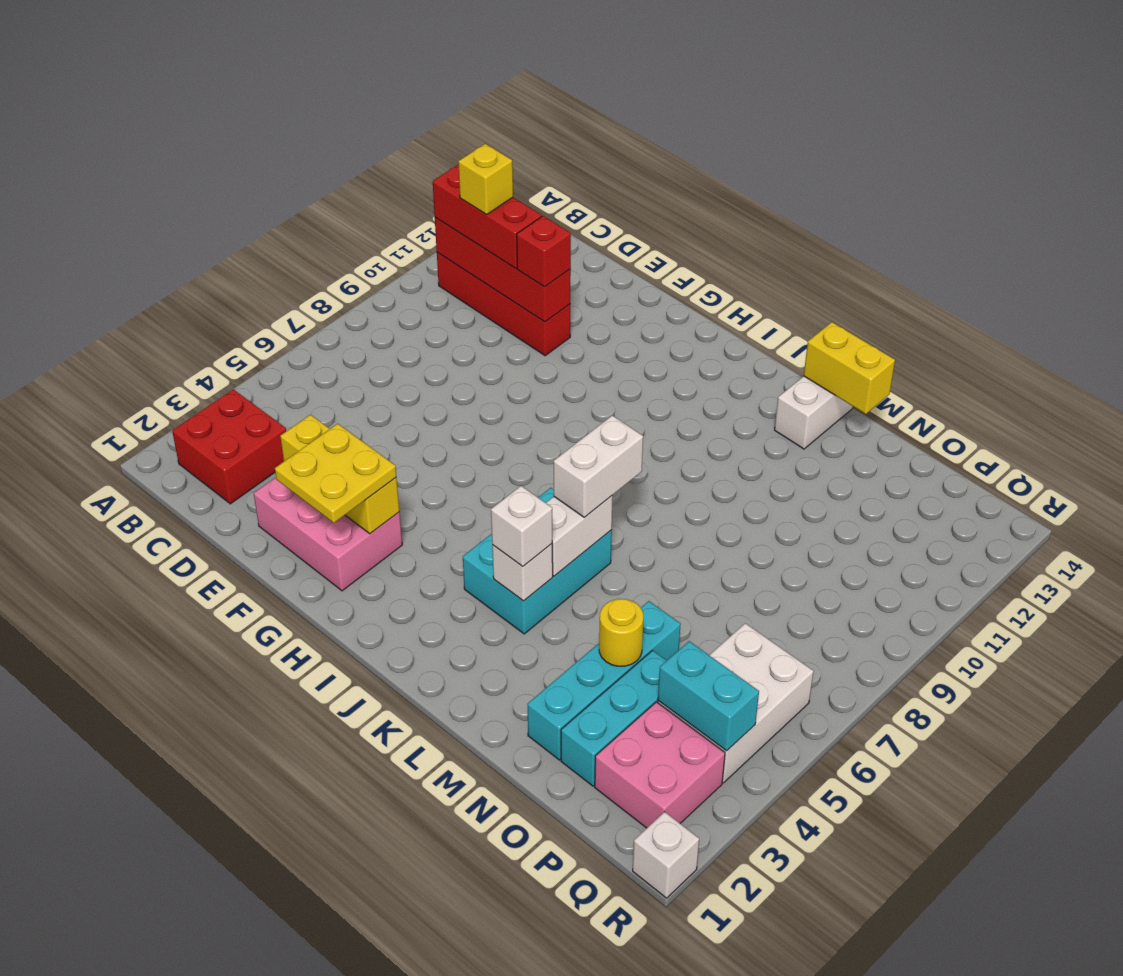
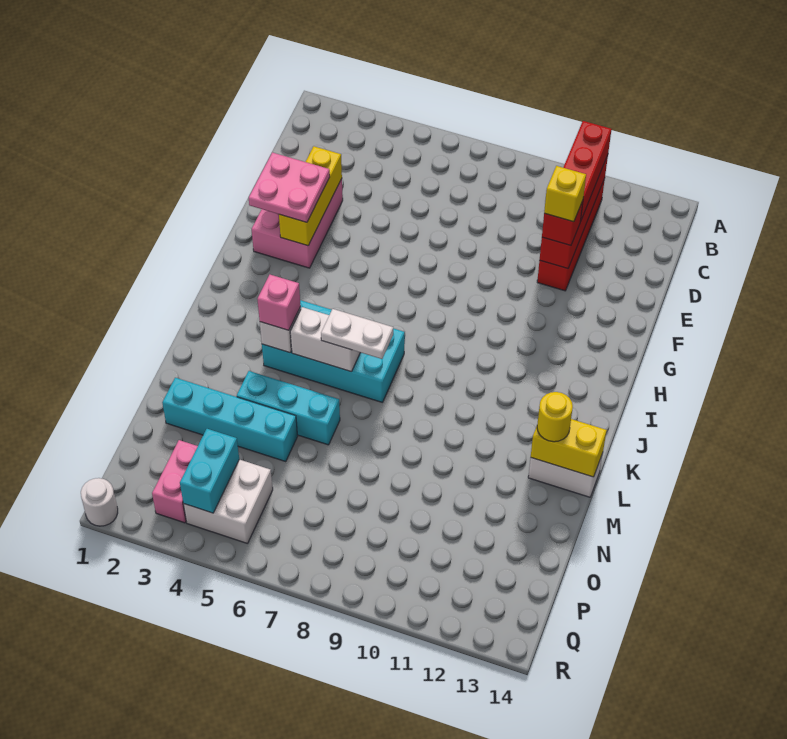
red 2x2 brick [172,389,286,504] -> none
yellow 1x1 brick [458,144,513,215] -> yellow 1x1 brick moved to [544,166,586,222]
yellow 2x2 plate [275,424,396,523] -> pink 2x2 plate [249,152,330,222]
cyan 2x3 brick [463,488,612,634] -> cyan 2x4 brick [262,300,405,402]
white 1x1 brick [491,486,552,567] -> pink 1x1 brick [257,275,301,330]
white 1x2 brick [554,416,643,517] -> white 1x2 plate [321,309,393,359]
yellow 1x2 brick [804,322,895,414] -> yellow 1x2 brick turned to [531,419,607,477]
yellow 1x1 round brick [599,599,643,666] -> yellow 1x1 round brick moved to [537,392,573,442]
cyan 1x3 brick [561,650,667,786] -> cyan 1x3 brick moved to [237,371,340,445]
pink 2x2 brick [595,702,725,828] -> pink 1x2 brick [152,440,198,523]
white 2x3 brick [658,623,814,783] -> white 2x2 brick [184,459,273,544]
white 1x1 brick [633,812,699,898] -> white 1x1 round brick [81,478,118,526]

